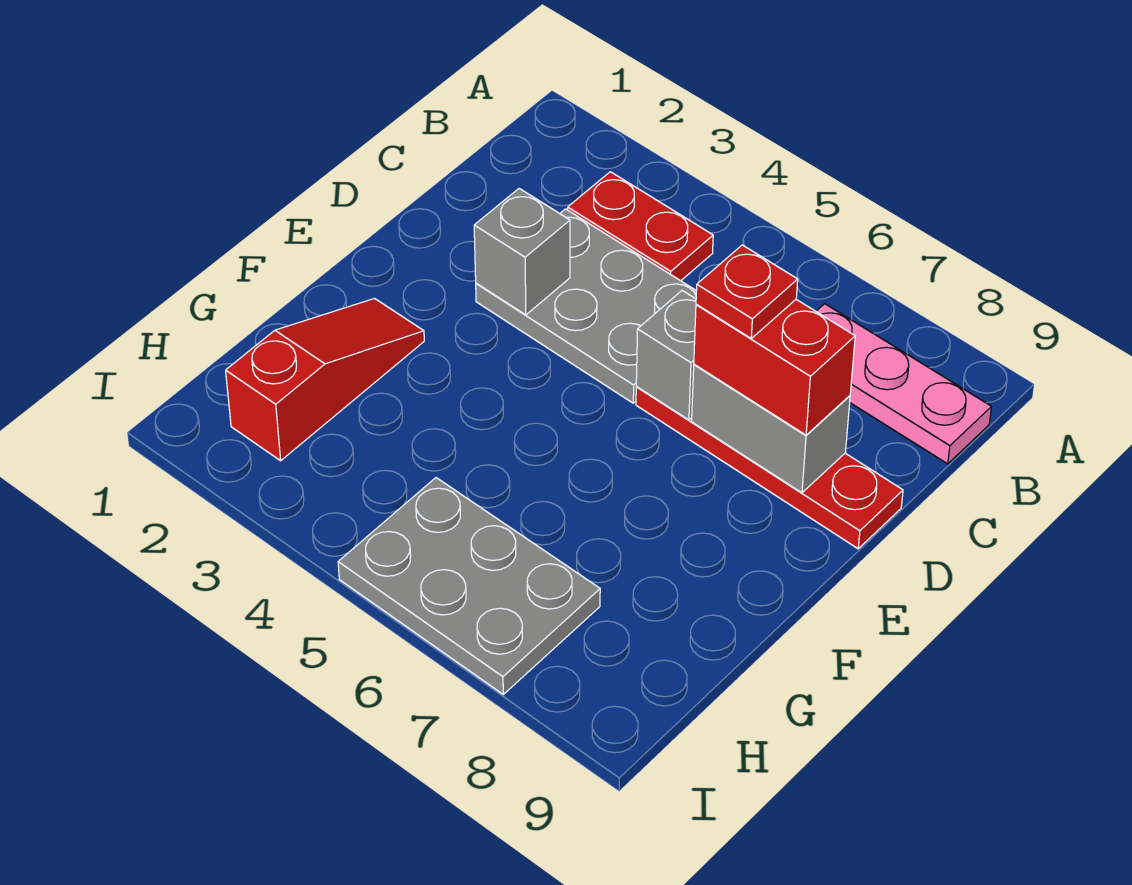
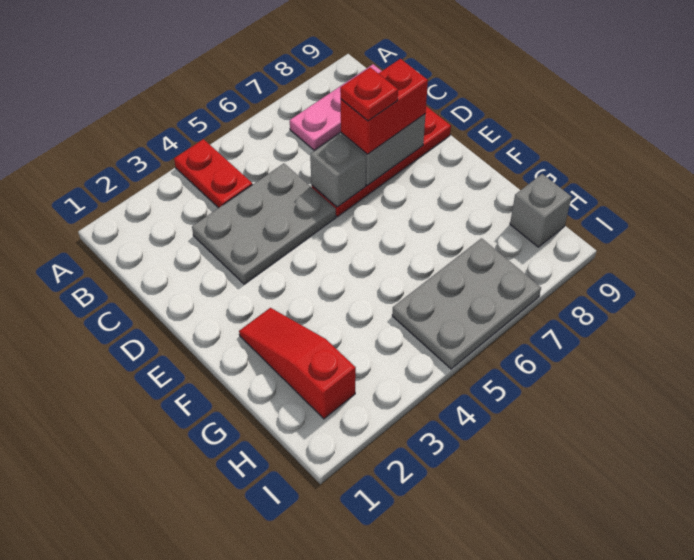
red 1x2 plate [568,172,713,281] -> red 1x2 plate turned to [174,139,252,208]
grey 1x1 brick [474,188,570,315] -> grey 1x1 brick moved to [510,174,572,247]

